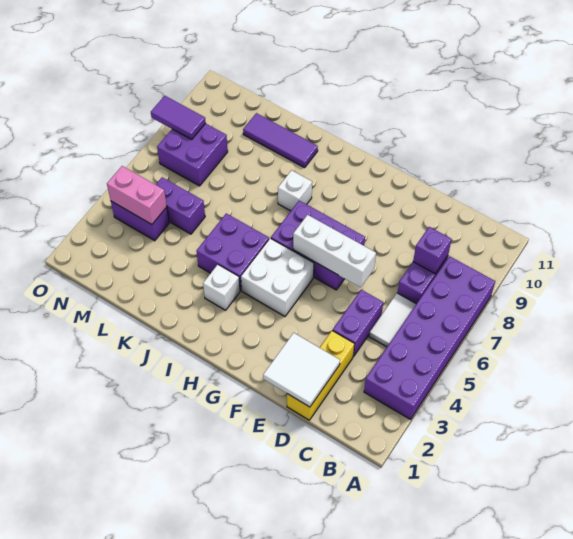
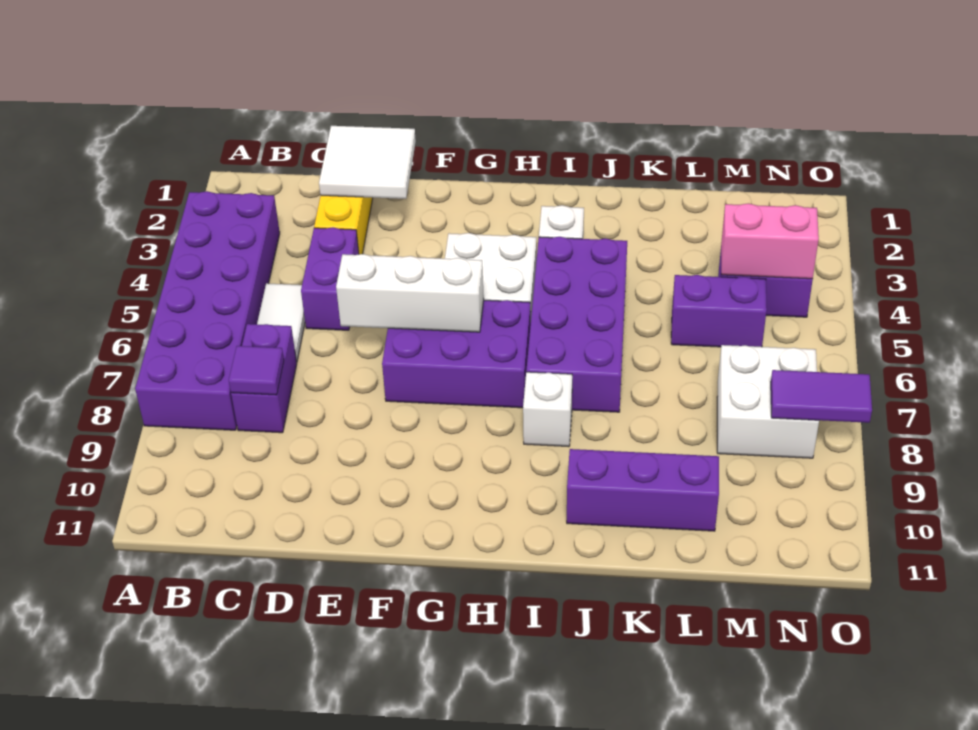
purple 1x1 brick [413,227,452,274] -> purple 1x1 tile [229,346,284,395]
purple 2x2 brick [197,213,269,291] -> purple 2x4 brick [526,237,627,412]
purple 1x3 tile [243,113,318,168] -> purple 1x3 brick [567,449,719,531]
purple 2x2 brick [157,123,228,186] -> white 2x2 brick [717,345,819,458]

